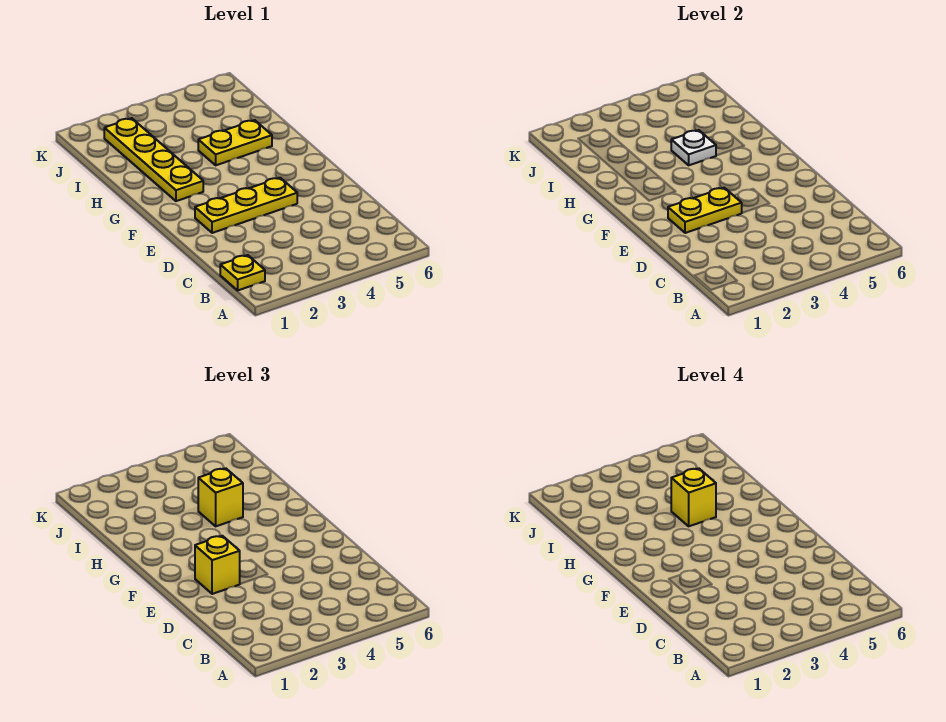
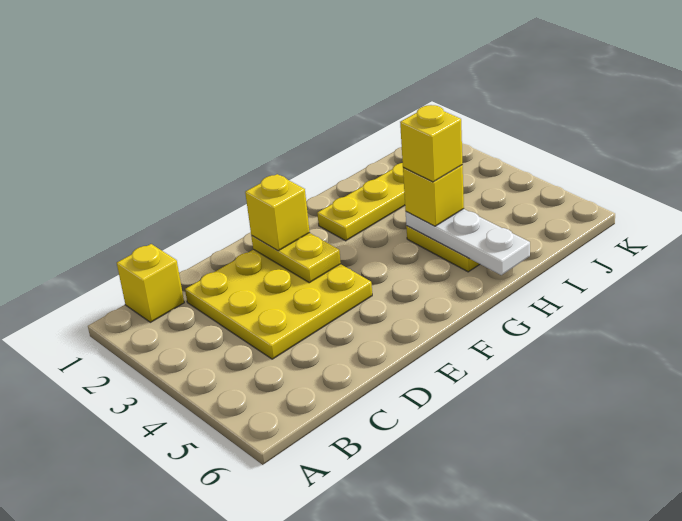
yellow 1x1 plate [220,255,265,290] -> yellow 1x1 brick [117,244,184,322]
yellow 1x3 plate [195,178,297,233] -> yellow 3x3 plate [185,249,372,359]
white 1x1 plate [671,130,716,165] -> white 1x3 plate [406,209,530,275]

